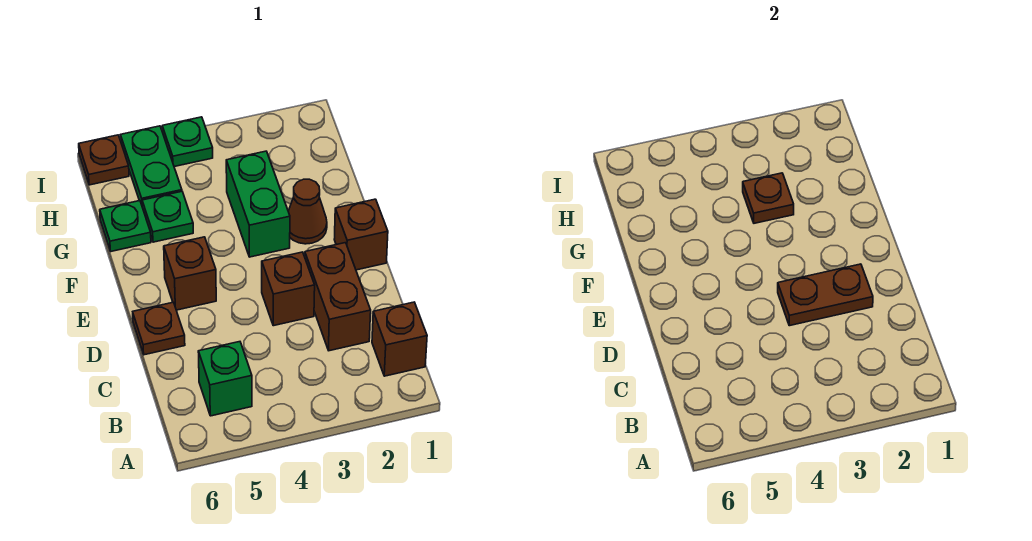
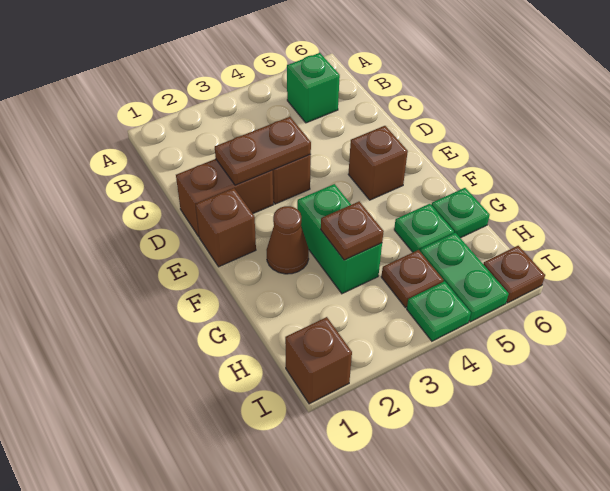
brown 1x1 brick [372,302,427,376] -> brown 1x1 brick moved to [285,317,352,404]
brown 1x2 brick [305,243,371,351] -> brown 1x2 brick turned to [176,159,273,236]
brown 1x1 plate [133,302,185,355] -> brown 1x1 plate moved to [381,250,443,308]

